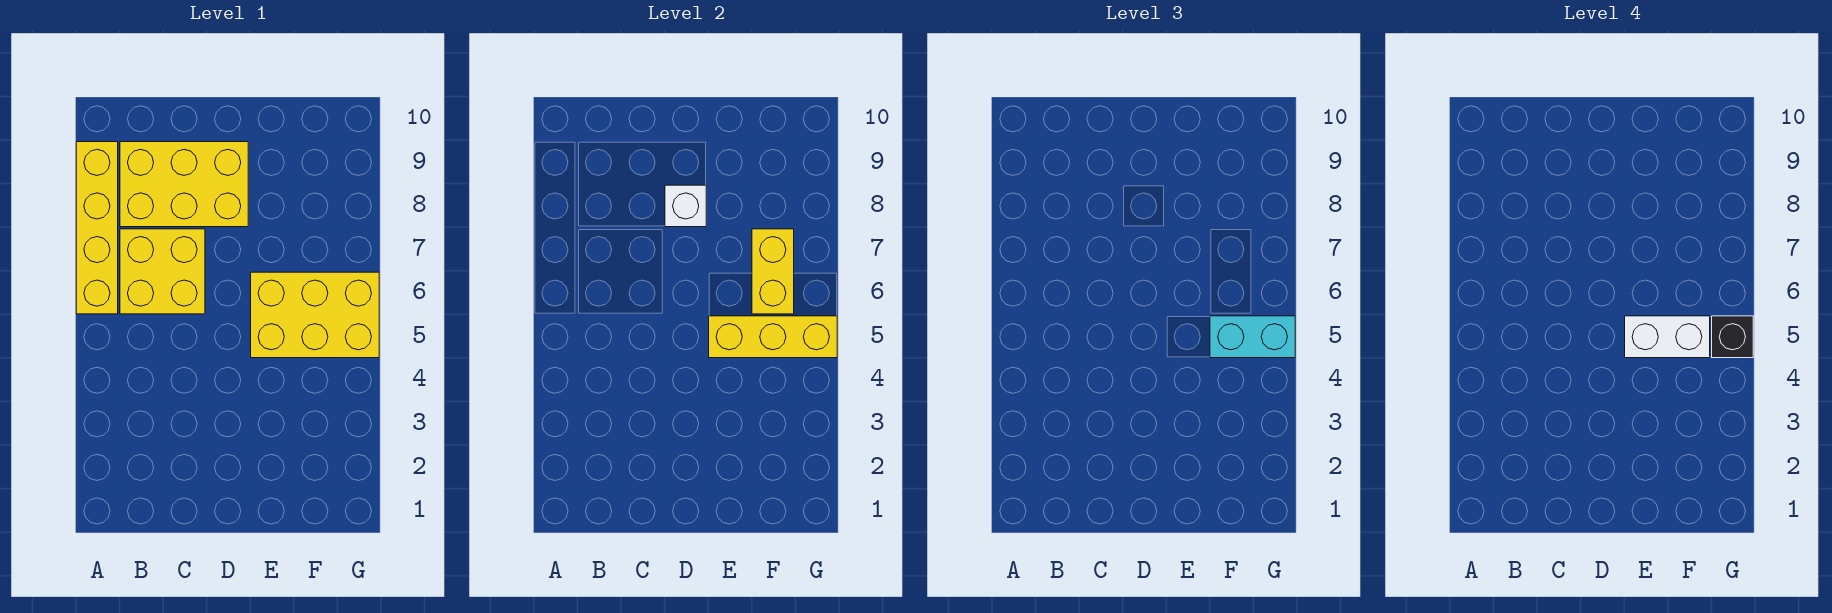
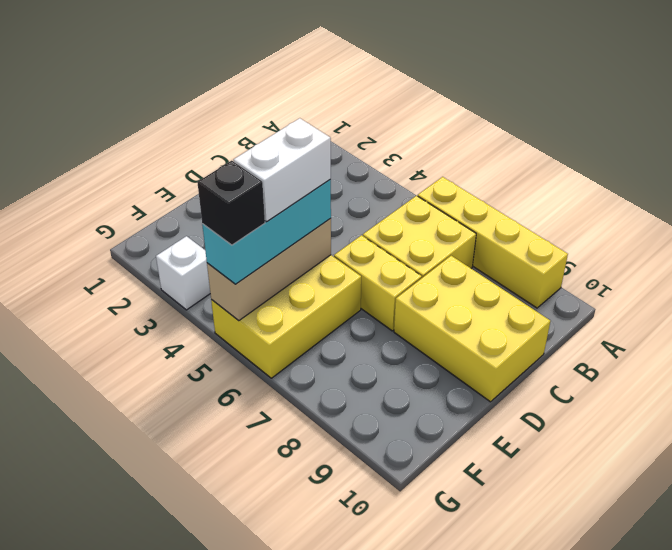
yellow 2x3 brick [120,142,248,227] -> yellow 2x3 brick turned to [394,256,550,402]
white 1x1 brick [665,185,706,227] -> white 1x1 brick moved to [156,236,210,310]
yellow 1x3 brick [709,316,837,358] -> tan 1x3 brick [207,218,331,321]
cyan 1x2 brick [1210,316,1295,358] -> cyan 1x3 brick [202,179,331,284]
yellow 1x2 brick [752,229,794,314] -> yellow 1x2 brick moved to [334,235,422,331]

